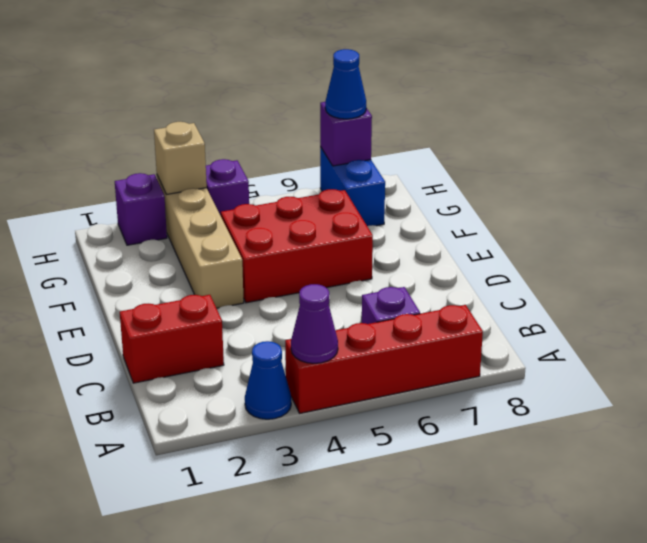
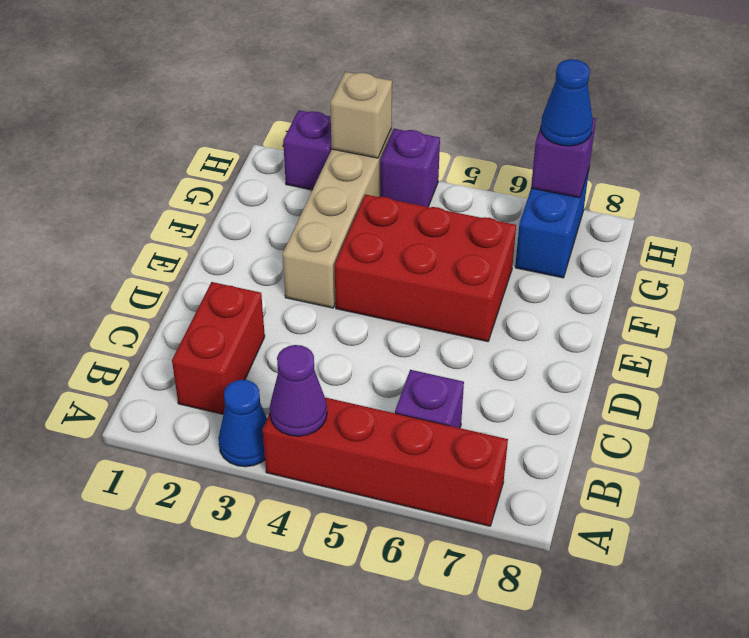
red 1x2 brick [120,295,224,383] -> red 1x2 brick turned to [172,282,265,414]

